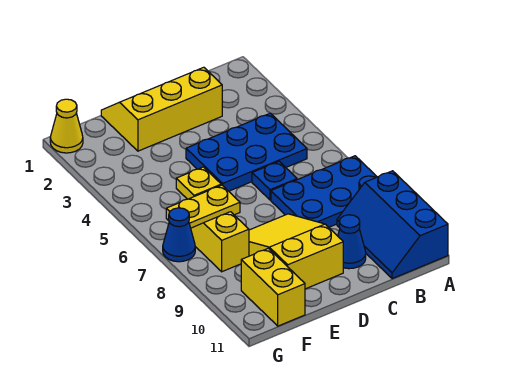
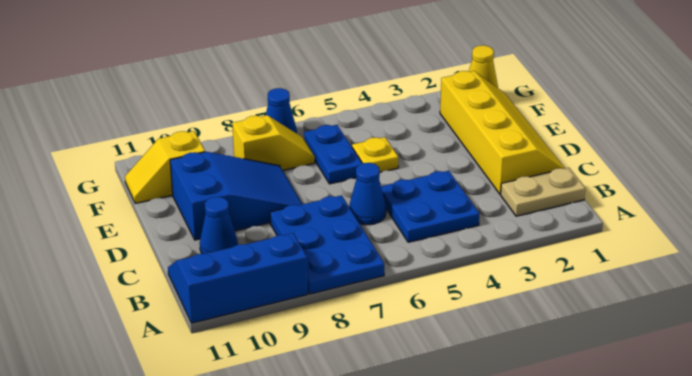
none -> tan 1x2 plate [501,168,585,216]
blue 2x3 plate [186,113,307,191] -> blue 2x2 plate [381,171,480,242]
yellow 2x3 slope [101,67,222,151] -> yellow 2x4 slope [440,71,565,194]
blue 1x1 plate [252,161,297,200] -> blue 1x1 cone [349,163,386,225]
yellow 2x3 slope [249,214,343,289] -> blue 2x3 slope [170,152,302,240]
yellow 1x2 plate [166,185,240,228] -> blue 1x2 plate [304,125,362,184]
yellow 1x2 brick [241,248,305,326] -> yellow 1x2 slope [125,131,205,203]

